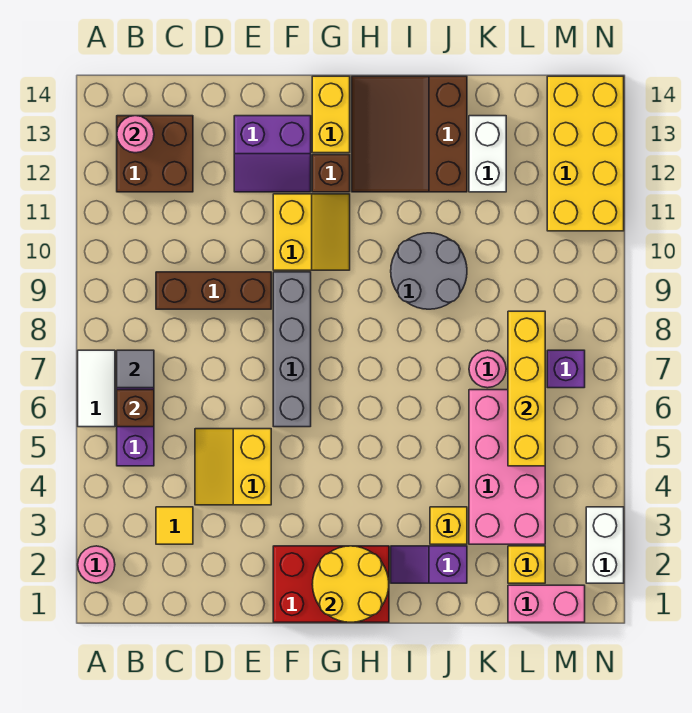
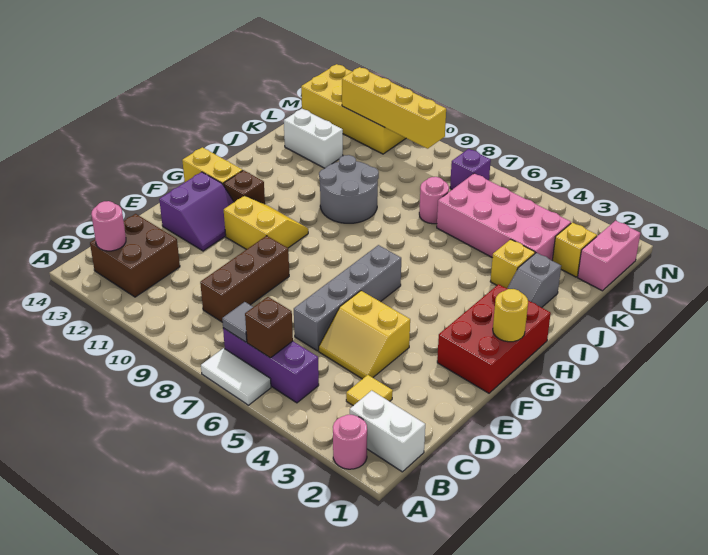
grey 1x4 brick [273,272,311,427] -> grey 1x4 brick turned to [294,245,401,351]
yellow 2x2 round brick [312,546,389,622] -> yellow 1x1 round brick [493,289,528,342]
brown 3x3 slope [352,76,467,192] -> none
purple 1x2 slope [391,546,467,583] -> grey 1x2 slope [507,253,561,308]
yellow 1x4 brick [508,311,545,466] -> yellow 1x4 brick moved to [342,67,446,149]
white 1x2 brick [586,507,624,583] -> white 1x2 brick moved to [350,391,425,472]

